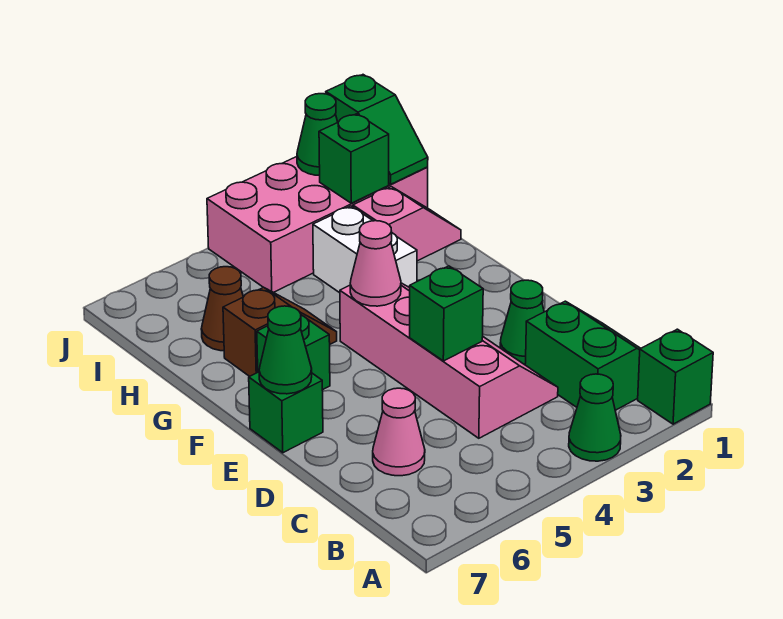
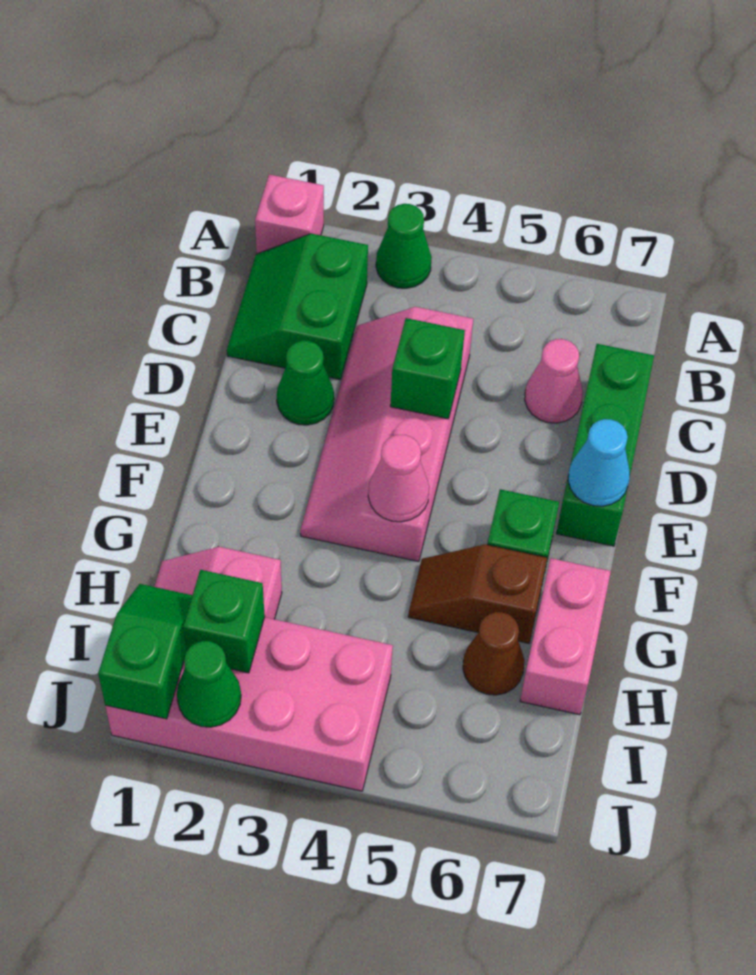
green 1x1 brick [638,329,713,424] -> pink 1x1 brick [255,174,324,254]
green 1x1 brick [249,372,323,453] -> green 1x3 brick [556,344,654,546]
green 1x1 cone [259,306,312,394] -> cyan 1x1 cone [568,419,630,506]
white 1x2 brick [313,206,417,293] -> none
none -> pink 1x2 brick [520,558,611,715]

